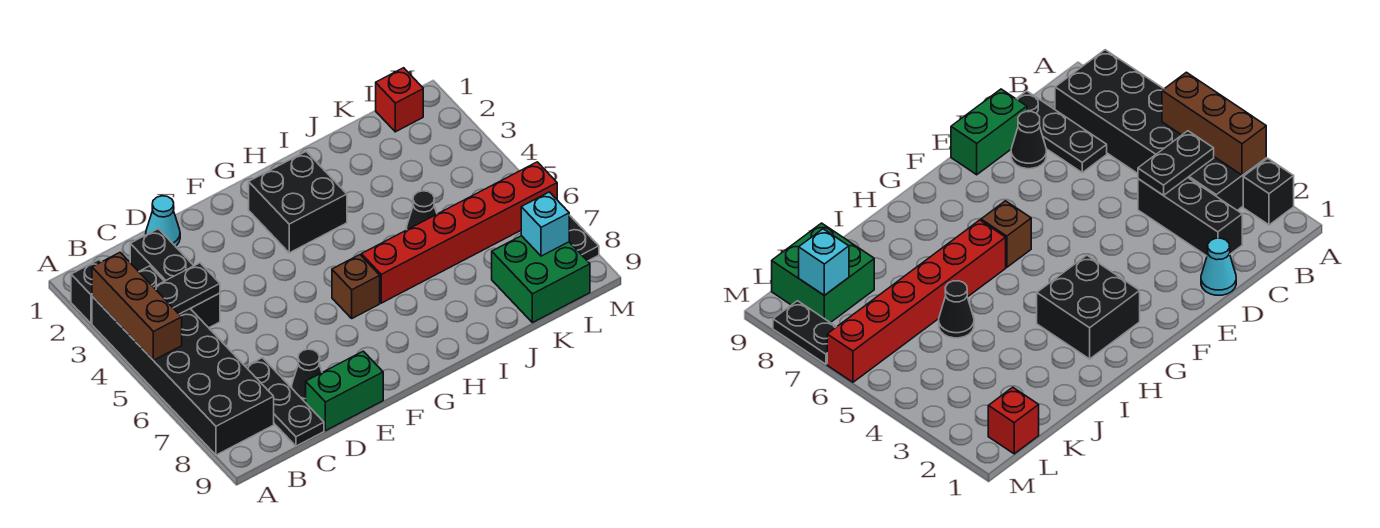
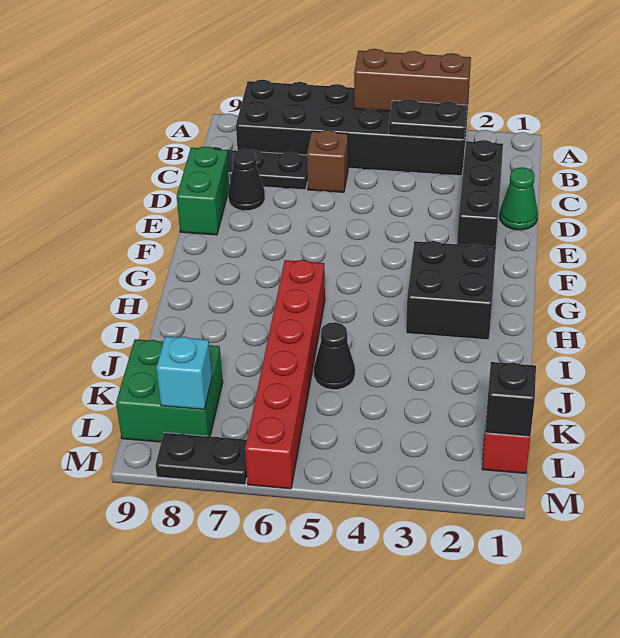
black 1x1 brick [71,260,101,324] -> black 1x1 brick moved to [485,362,536,437]
black 1x2 plate [154,263,220,314] -> black 1x2 plate turned to [389,99,467,139]
black 1x3 brick [130,229,220,328] -> black 1x3 brick turned to [457,140,503,247]
cyan 1x1 cone [146,196,180,246] -> green 1x1 cone [500,167,538,230]
brown 1x1 brick [332,255,380,318] -> brown 1x1 brick moved to [307,130,348,192]

